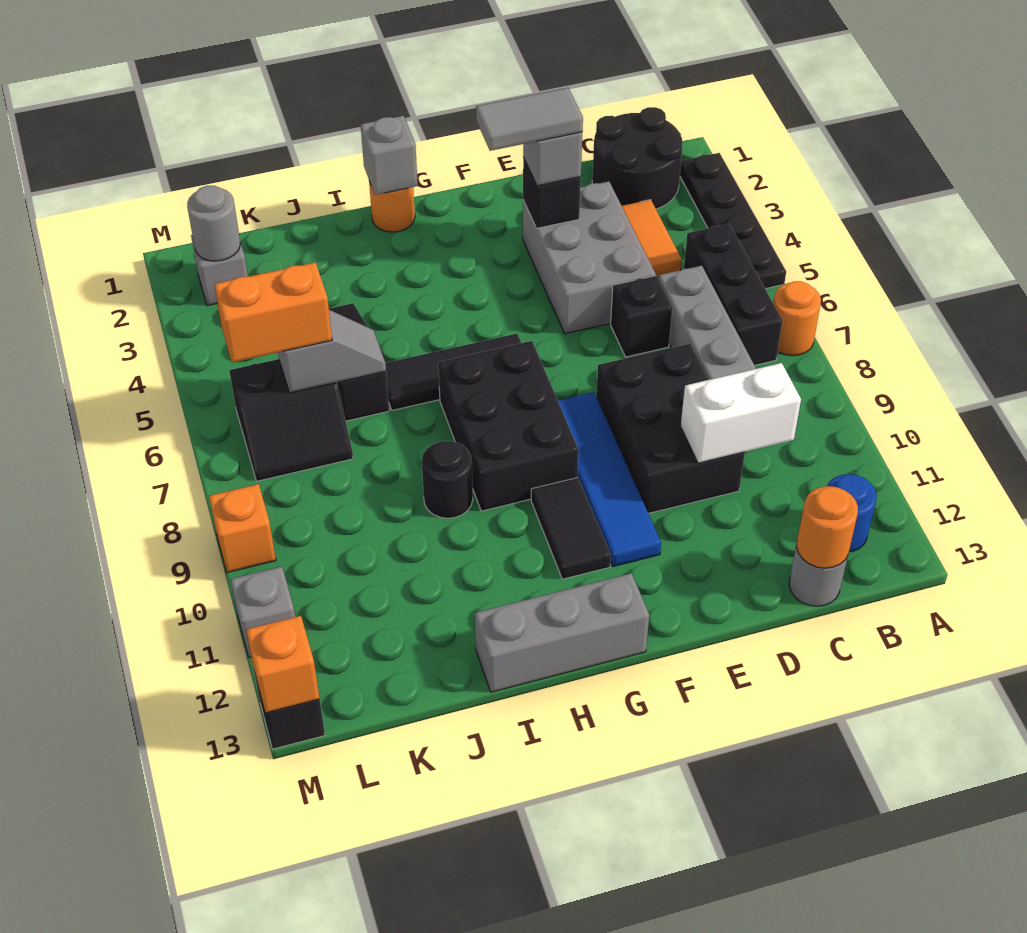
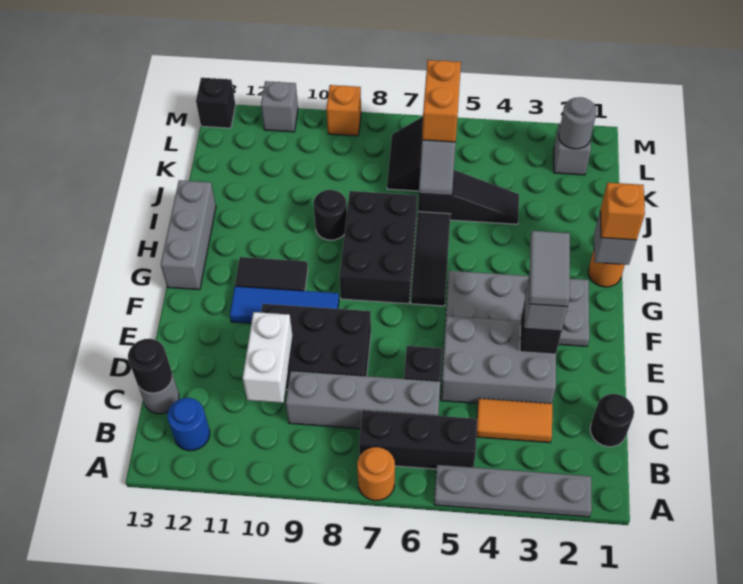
black 1x4 plate [680,153,786,289] -> grey 1x4 plate [434,465,592,517]
black 2x2 round brick [592,107,683,209] -> black 1x1 round brick [590,394,634,447]
orange 1x1 round brick [797,486,858,568] -> black 1x1 round brick [128,339,172,393]
none -> grey 2x4 plate [445,271,589,346]
blue 1x4 tile [558,392,661,566] -> blue 1x3 tile [230,286,339,323]
black 2x3 brick [438,341,579,511] -> black 2x3 brick turned to [339,191,417,304]
orange 1x1 brick [246,616,320,713] -> orange 1x1 brick moved to [600,183,645,240]

